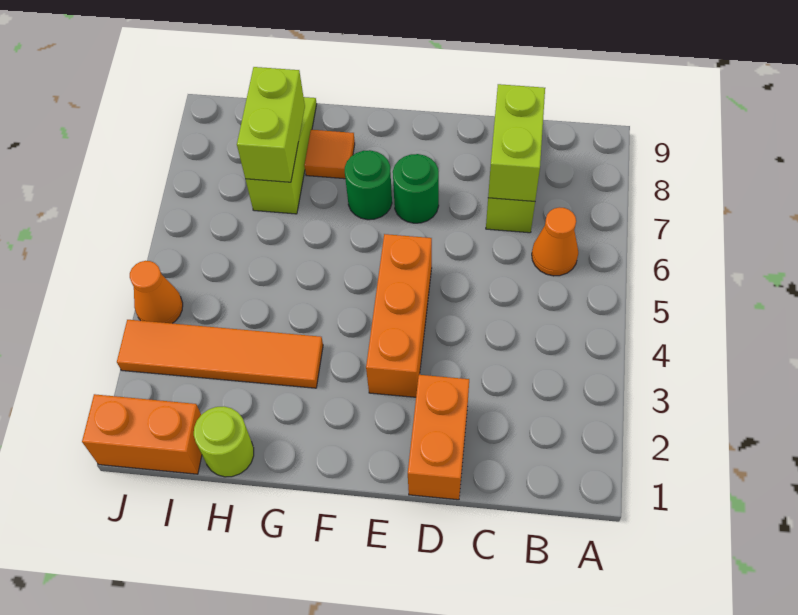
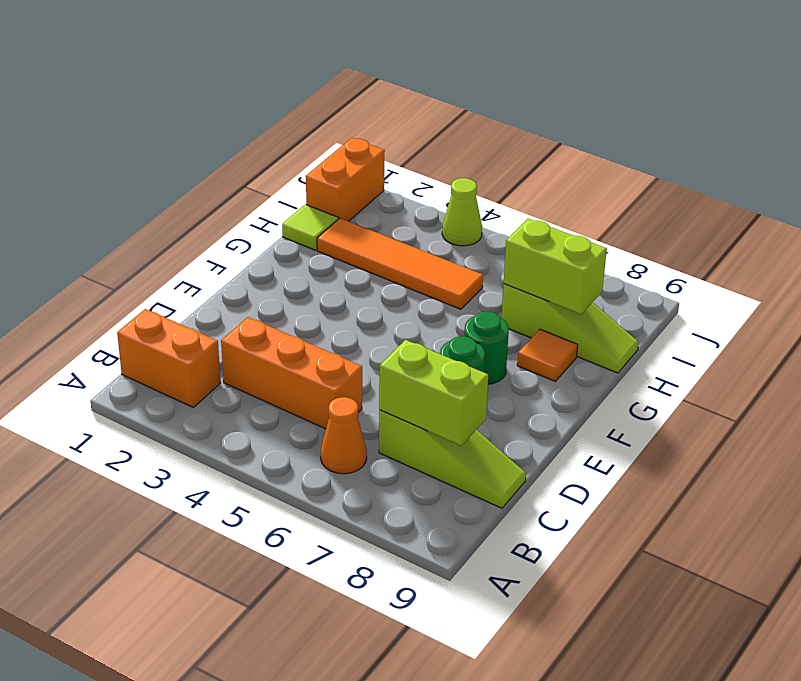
orange 1x2 brick [408,375,469,500] -> orange 1x2 brick moved to [117,309,220,407]
orange 1x3 brick [366,234,432,397] -> orange 1x3 brick moved to [221,317,362,429]
orange 1x4 tile [117,320,323,388] -> orange 1x4 tile turned to [317,218,483,309]
lime 1x1 round brick [194,406,254,477] -> lime 1x1 tile [282,204,338,250]
orange 1x1 cone [130,261,183,323] -> lime 1x1 cone [442,178,482,246]

